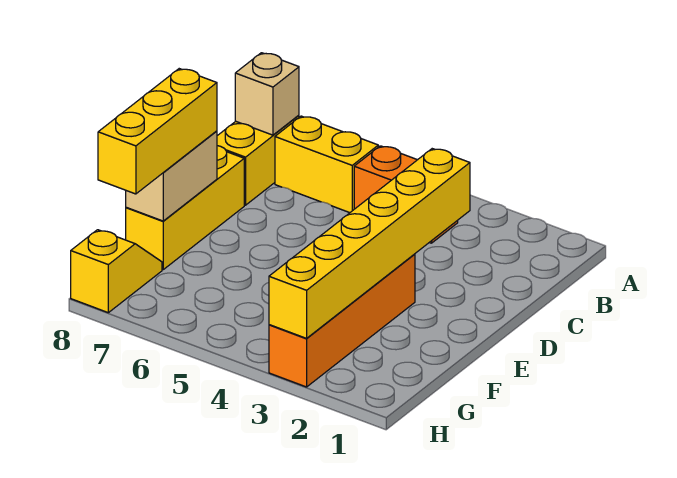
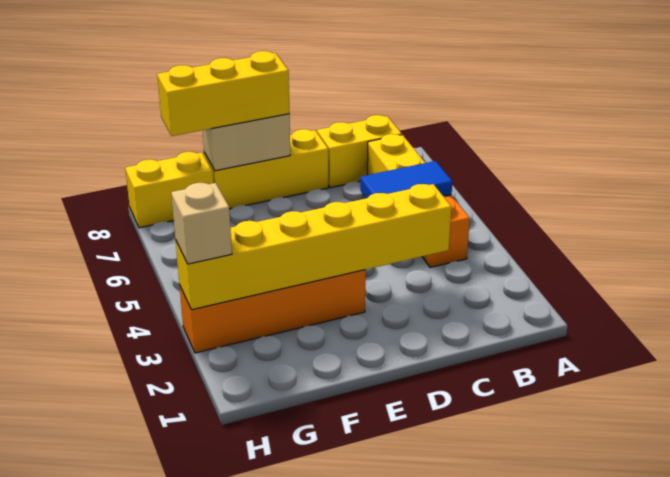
none -> blue 1x2 tile [360,161,452,198]
tan 1x1 brick [235,53,299,135] -> tan 1x1 brick moved to [171,183,232,264]
yellow 1x2 slope [71,230,162,313] -> yellow 1x2 brick [125,152,214,228]

